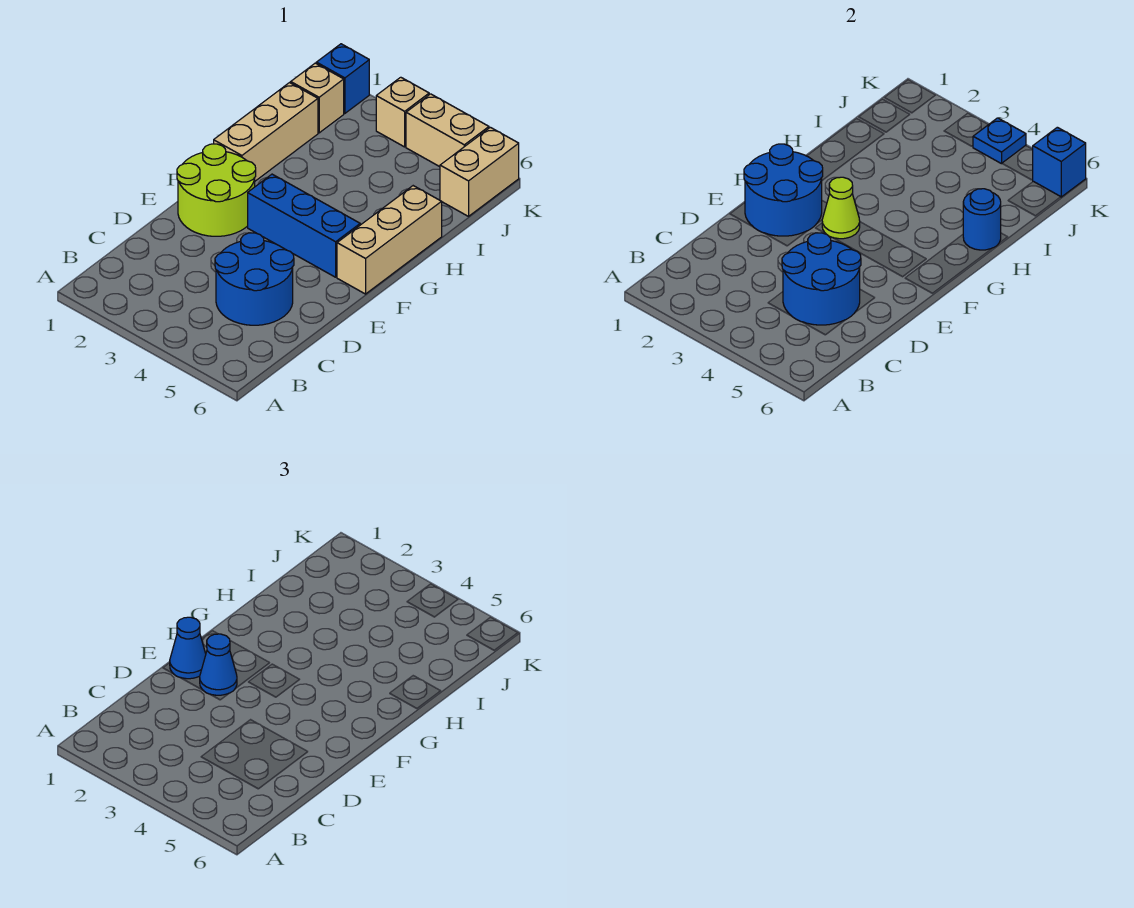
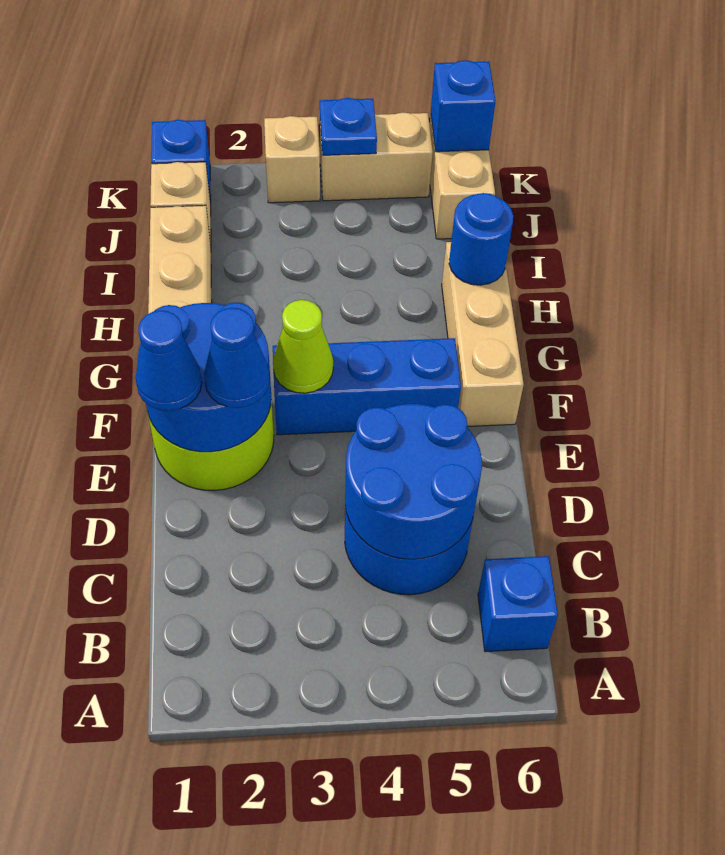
none -> blue 1x1 brick [478,556,558,652]

